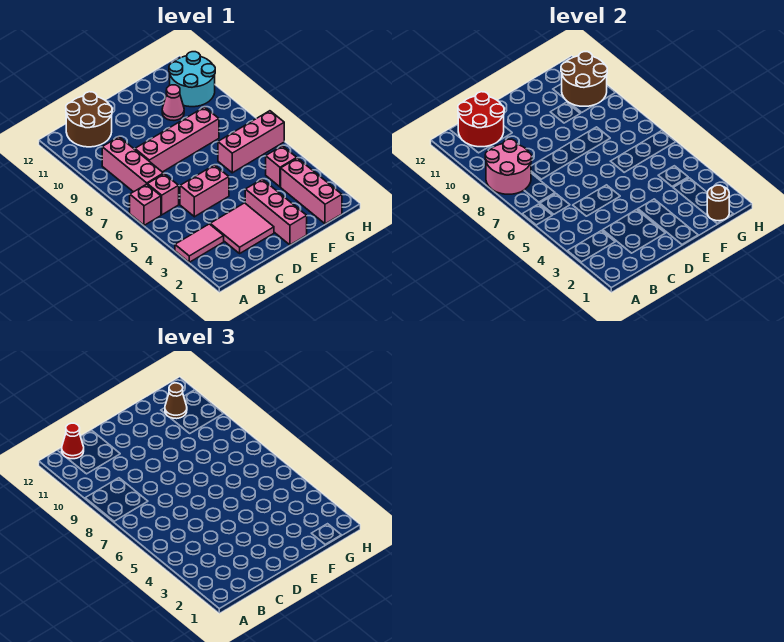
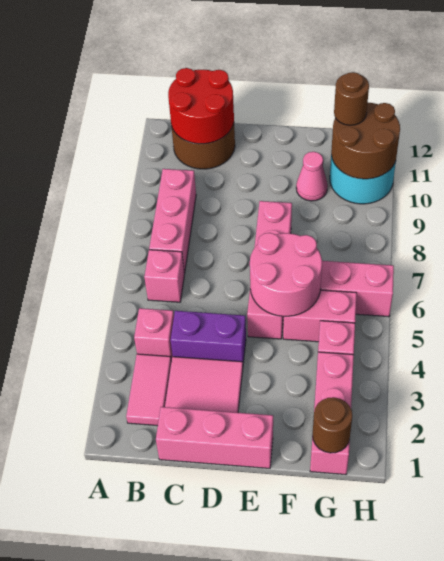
pink 1x2 tile [175,224,224,262] -> pink 1x2 tile turned to [126,354,171,426]
pink 1x1 brick [130,184,161,225] -> pink 1x1 brick moved to [134,308,174,362]
pink 2x2 round brick [485,139,532,194] -> pink 2x2 round brick moved to [250,233,322,316]
red 1x1 cone [62,423,84,459] -> none
none -> purple 1x2 brick [171,311,246,363]
pink 1x2 brick [180,165,229,217] -> pink 1x2 brick moved to [283,290,357,342]
pink 1x4 brick [135,107,219,172] -> pink 1x4 brick turned to [247,201,292,339]
pink 1x3 brick [245,179,307,245] -> pink 1x3 brick turned to [156,407,273,468]
brown 1x1 cone [165,383,187,419] -> brown 1x1 round brick [334,72,369,125]

